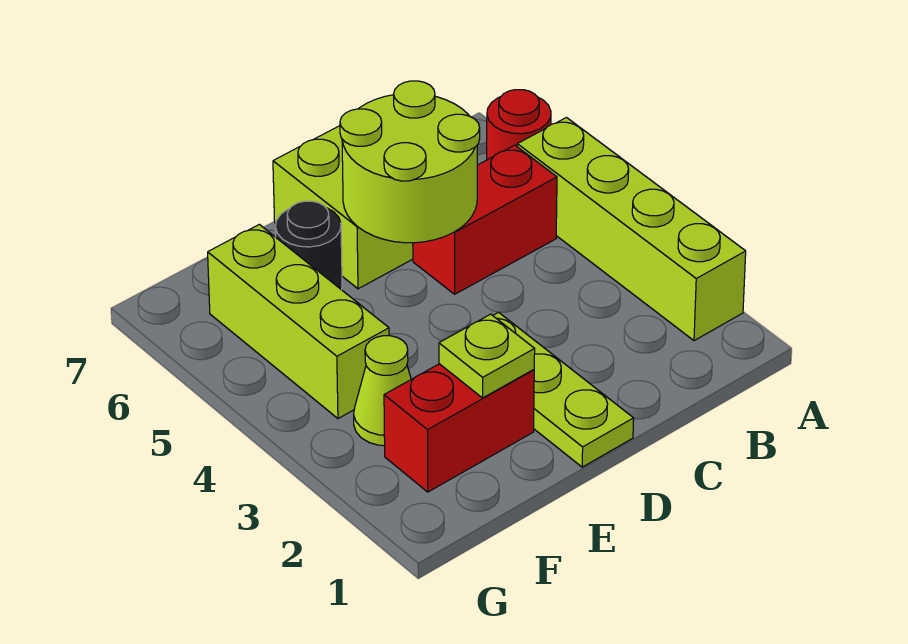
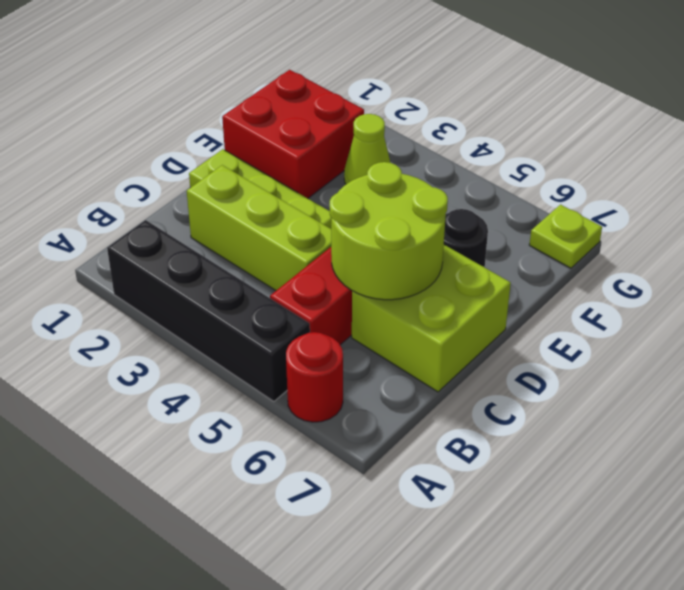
lime 1x4 brick [517,118,746,341] -> black 1x4 brick [107,220,310,401]
red 1x2 brick [384,364,534,492] -> red 2x2 brick [222,70,364,198]
lime 1x1 plate [439,314,535,398] -> lime 1x1 plate moved to [529,205,602,268]
lime 1x3 brick [208,224,389,418] -> lime 1x3 brick moved to [187,165,331,290]

